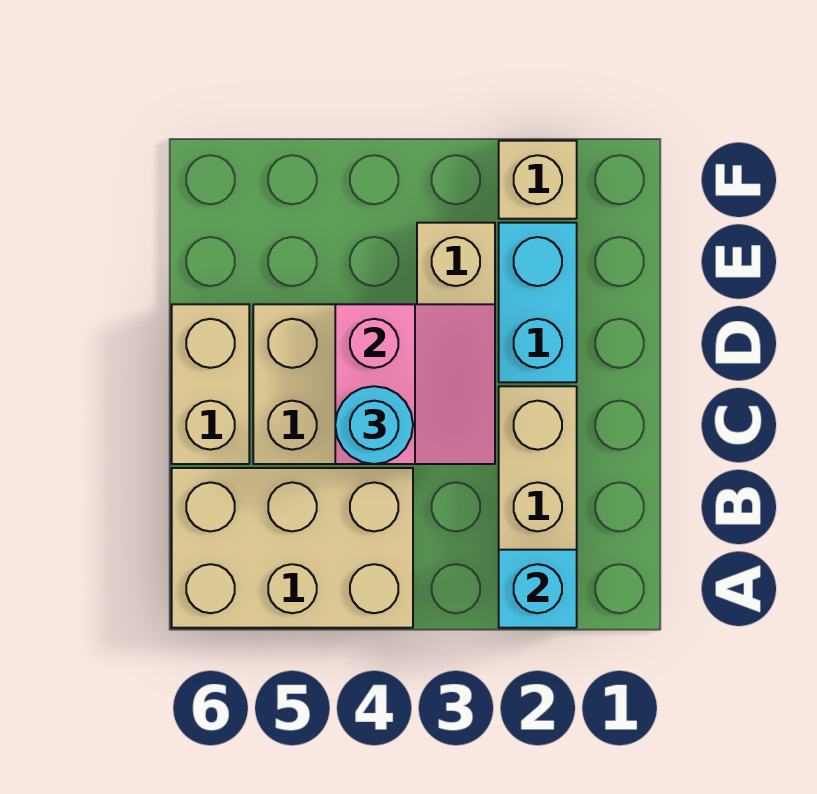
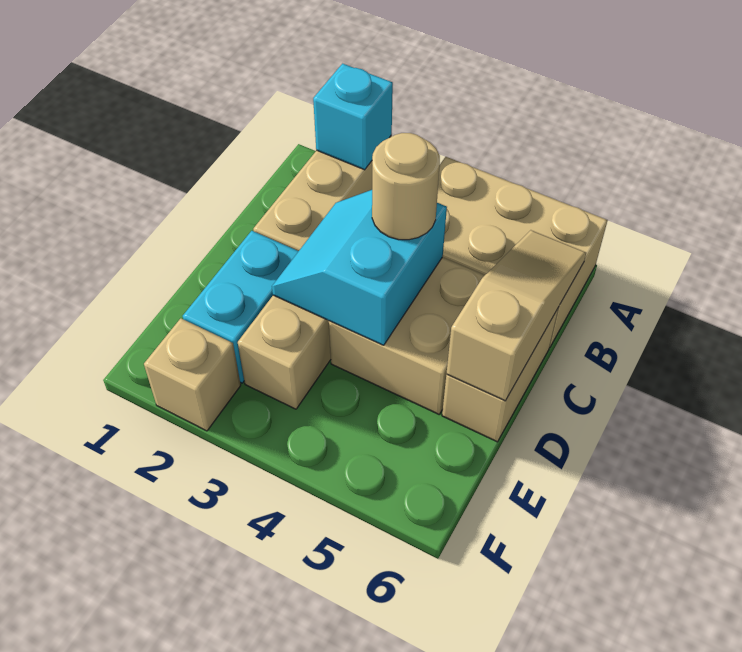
none -> tan 1x3 slope [446,230,586,401]
pink 2x2 slope [335,304,495,464] -> cyan 2x2 slope [272,190,447,345]
cyan 1x1 round brick [335,386,413,464] -> tan 1x1 round brick [372,133,440,240]

